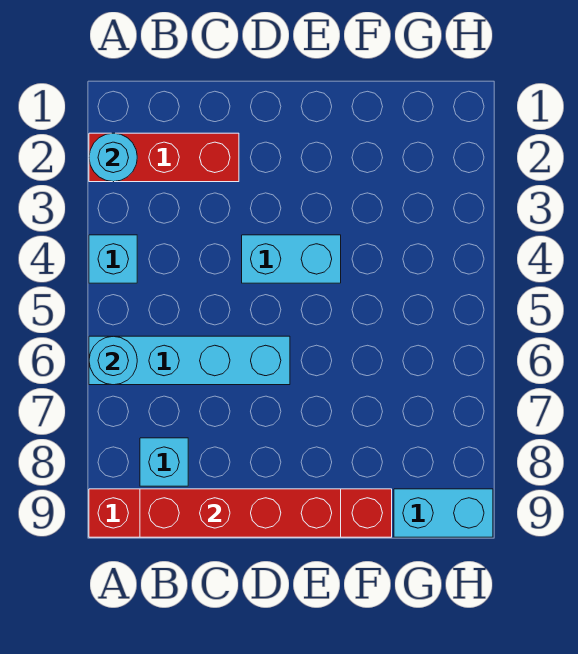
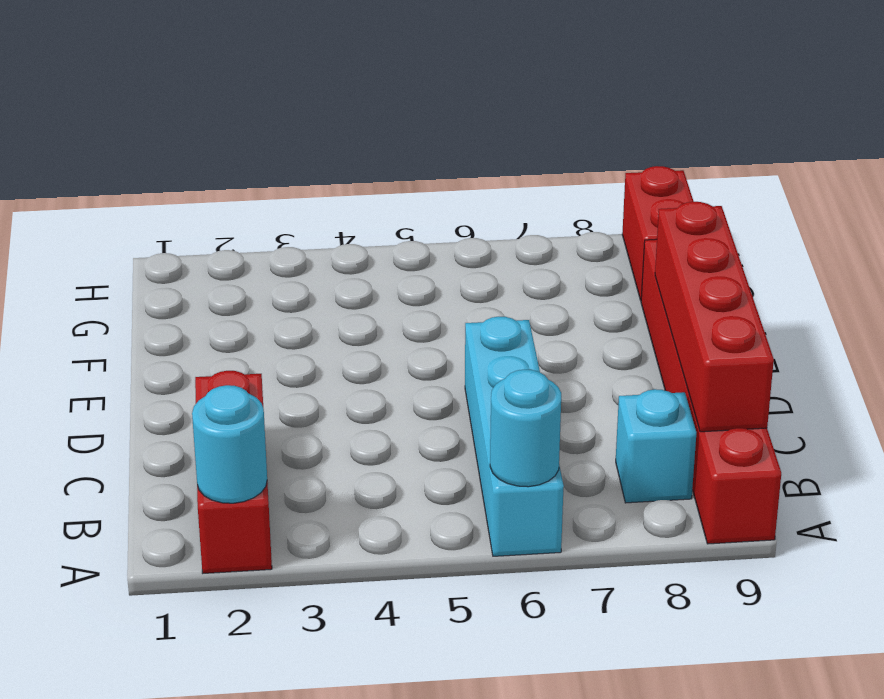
cyan 1x1 brick [89,235,137,283] -> none
cyan 1x2 brick [242,235,341,283] -> none
cyan 1x2 brick [394,489,493,537] -> red 1x2 brick [622,166,694,300]

